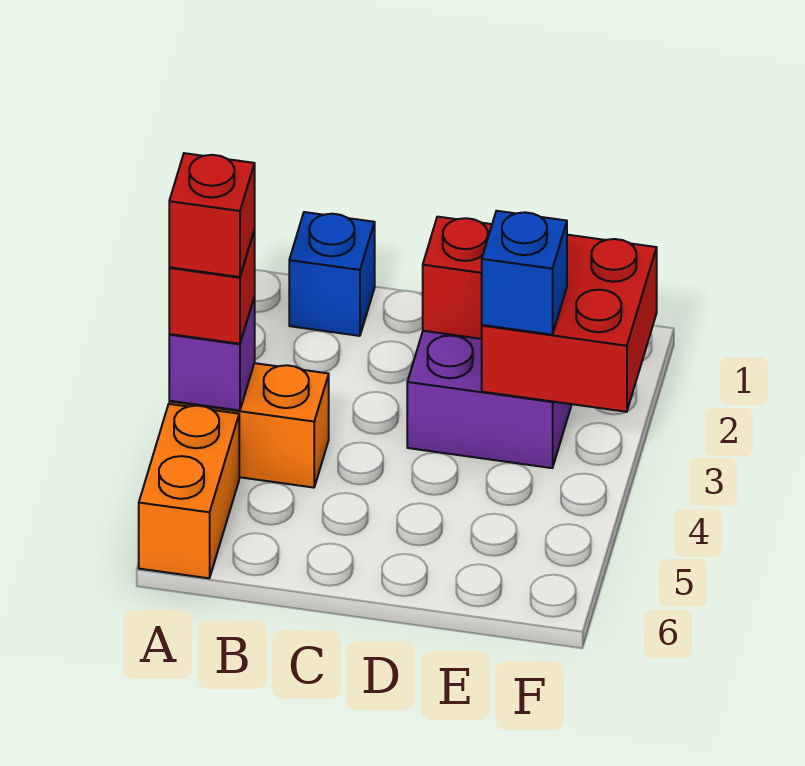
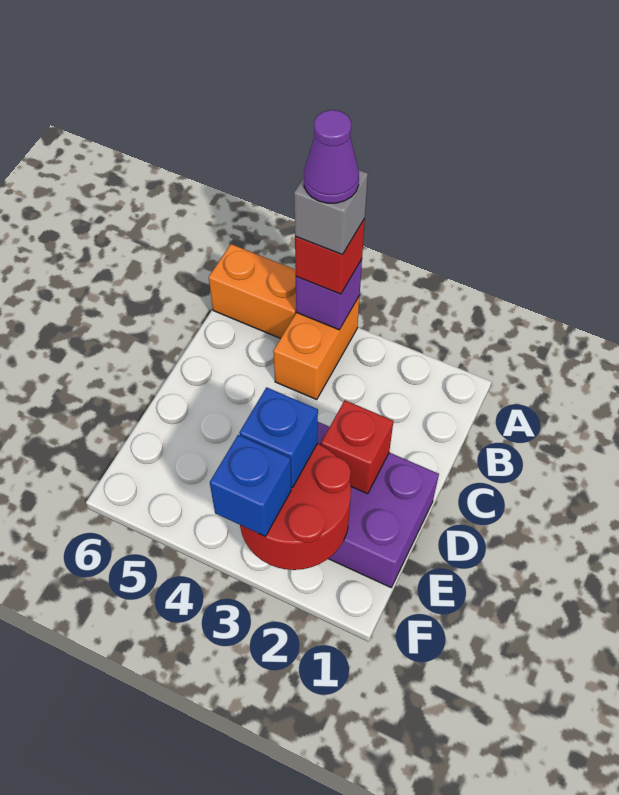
red 1x1 brick [169,153,255,277] -> grey 1x1 brick [294,170,368,255]
none -> purple 1x1 cone [304,110,359,203]
blue 1x1 brick [289,212,375,336] -> blue 1x1 brick moved to [210,435,291,537]
red 2x2 brick [482,235,657,412] -> red 2x2 round brick [240,444,351,570]

